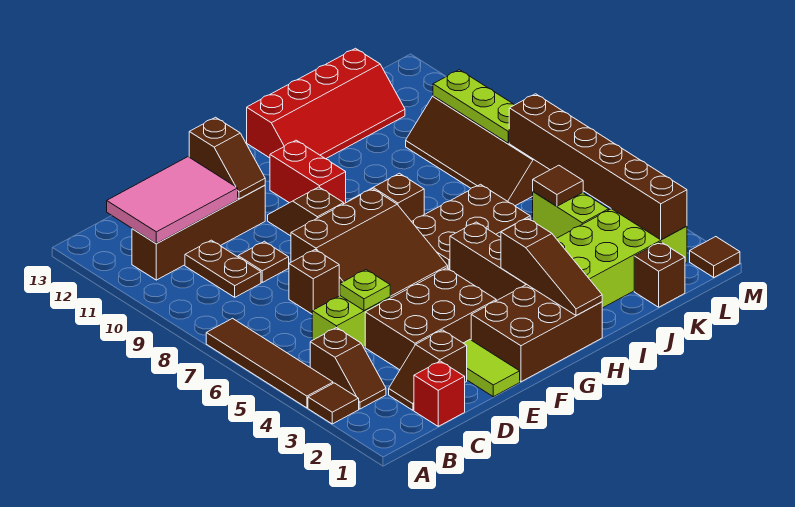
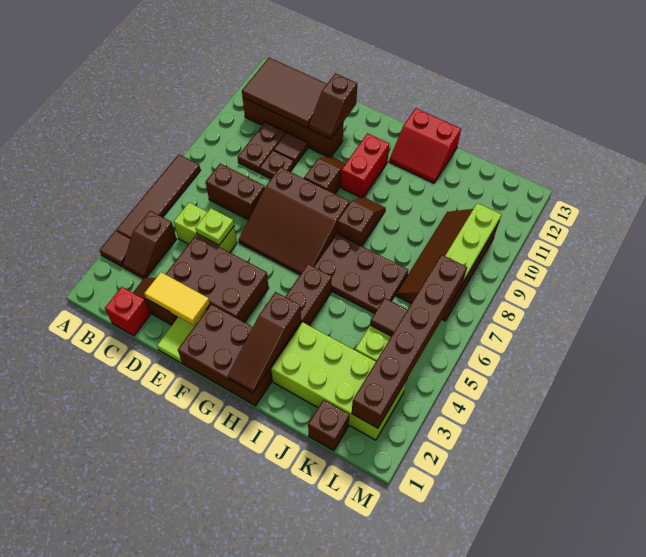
pink 2x3 tile [107,157,238,244] -> brown 2x3 tile [242,58,327,128]
none -> yellow 1x2 tile [144,272,210,325]
brown 1x1 brick [289,250,339,314] -> brown 1x2 brick [206,164,265,220]
red 2x4 slope [247,48,405,159] -> red 2x2 slope [389,108,461,183]
brown 1x1 tile [690,237,740,277] -> brown 1x1 tile moved to [274,133,308,165]

